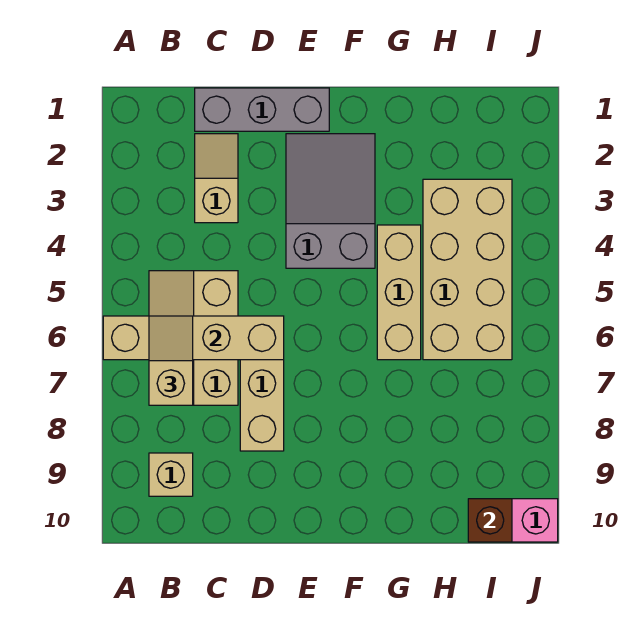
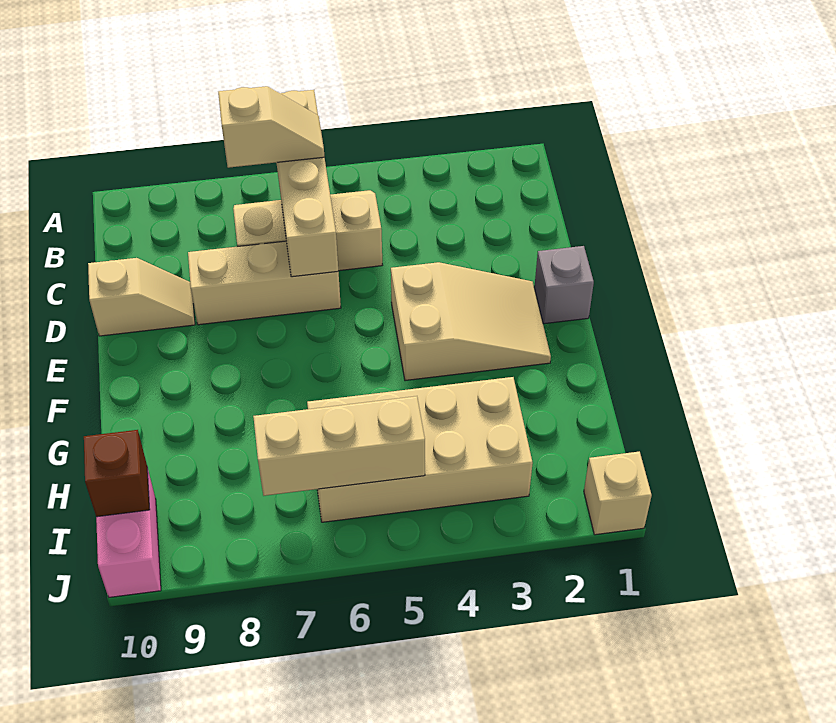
tan 1x1 brick [149,453,193,496] -> tan 1x1 brick moved to [584,452,652,535]
grey 1x3 brick [195,88,329,131] -> grey 1x1 brick [534,246,594,324]
tan 1x2 slope [195,134,238,223] -> tan 1x2 slope moved to [88,258,195,336]
grey 2x3 slope [286,134,375,268] -> tan 2x3 slope [391,262,551,381]
tan 1x3 brick [377,225,421,360] -> tan 1x3 brick moved to [253,396,425,496]

